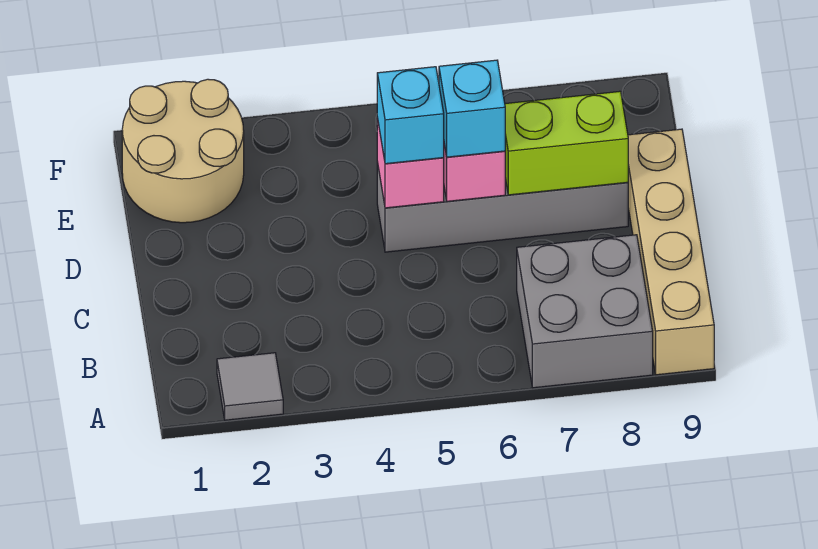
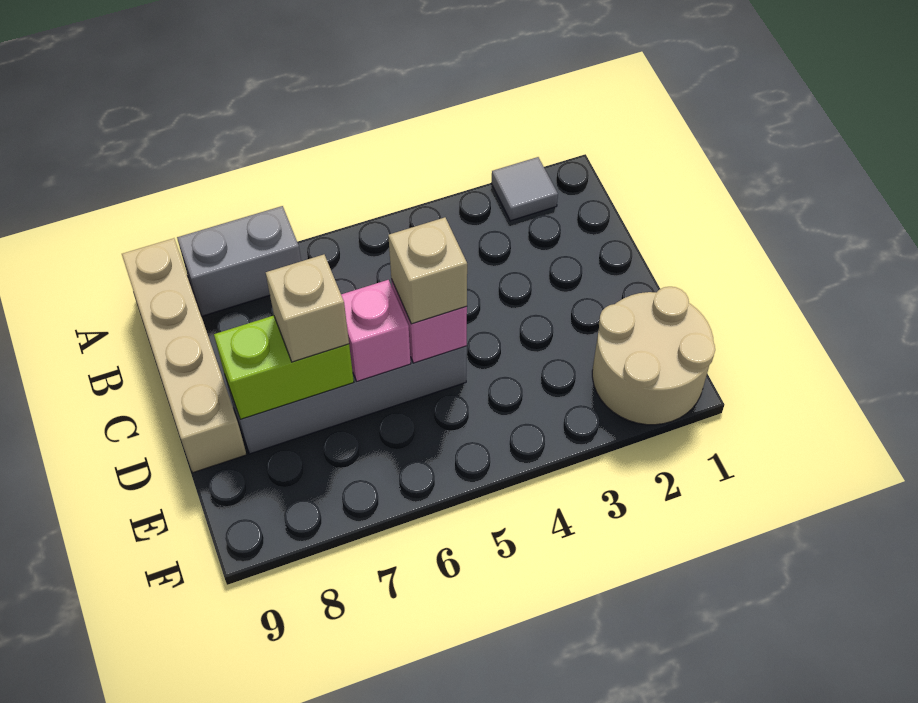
grey 2x2 brick [517,235,653,388] -> grey 1x2 brick [177,206,301,316]
cyan 1x1 brick [377,67,444,164] -> tan 1x1 brick [388,217,467,324]
cyan 1x1 brick [439,60,505,157] -> none
none -> tan 1x1 brick [266,255,349,362]

